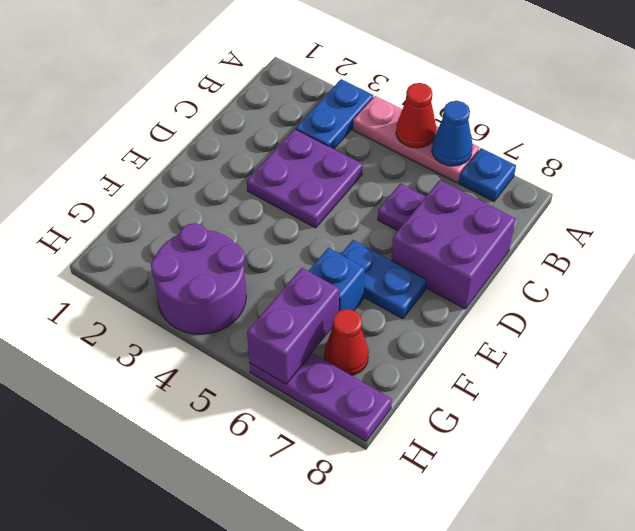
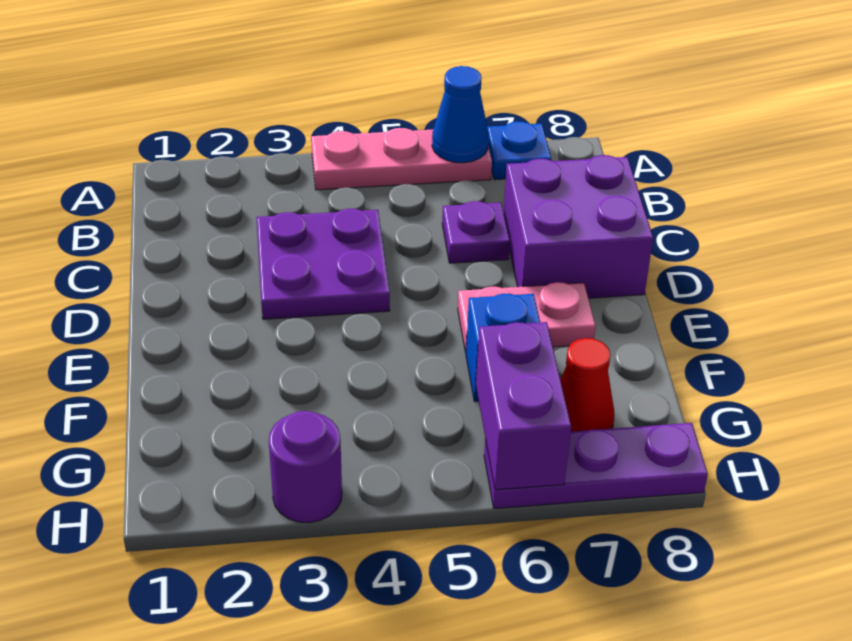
blue 1x2 plate [296,79,373,149] -> none
red 1x1 cone [396,83,436,148] -> none
blue 1x2 plate [341,240,427,319] -> pink 1x2 plate [458,282,596,352]
purple 2x2 round brick [151,223,246,334] -> purple 1x1 round brick [269,411,342,523]

